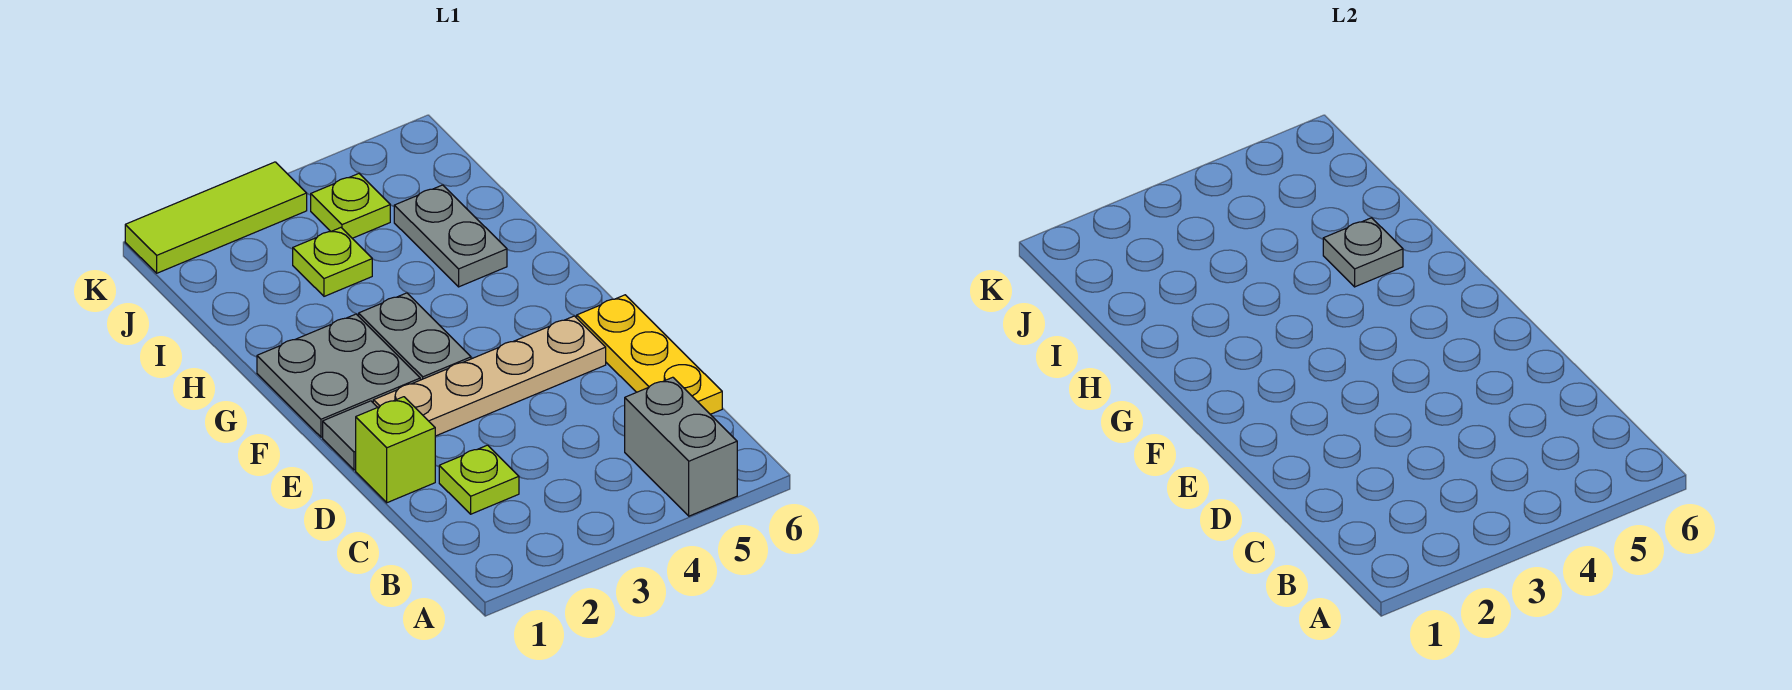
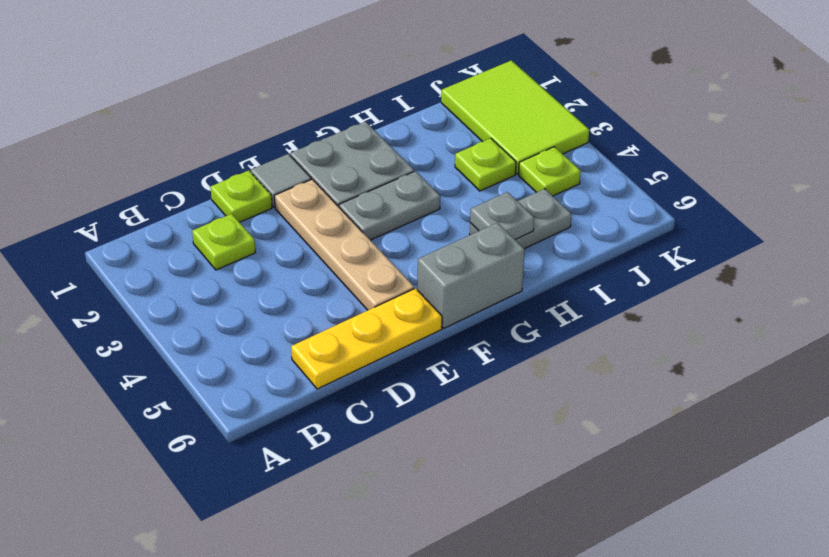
grey 1x2 brick [625,377,737,516] -> grey 1x2 brick moved to [418,223,525,328]
lime 1x1 brick [356,397,435,503] -> lime 1x1 plate [210,170,272,222]
lime 1x3 tile [125,162,307,273] -> lime 2x3 tile [441,60,589,174]

